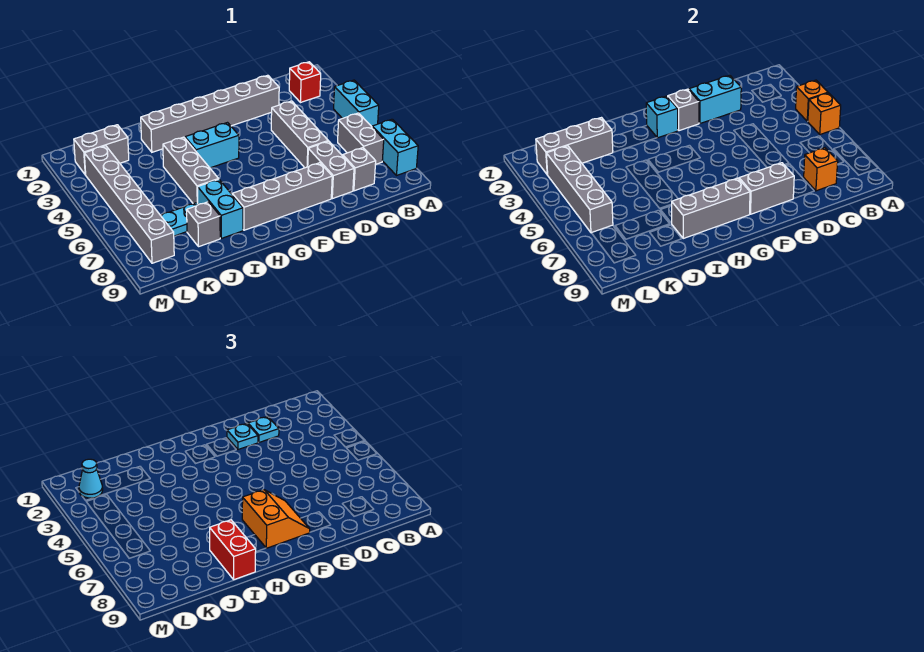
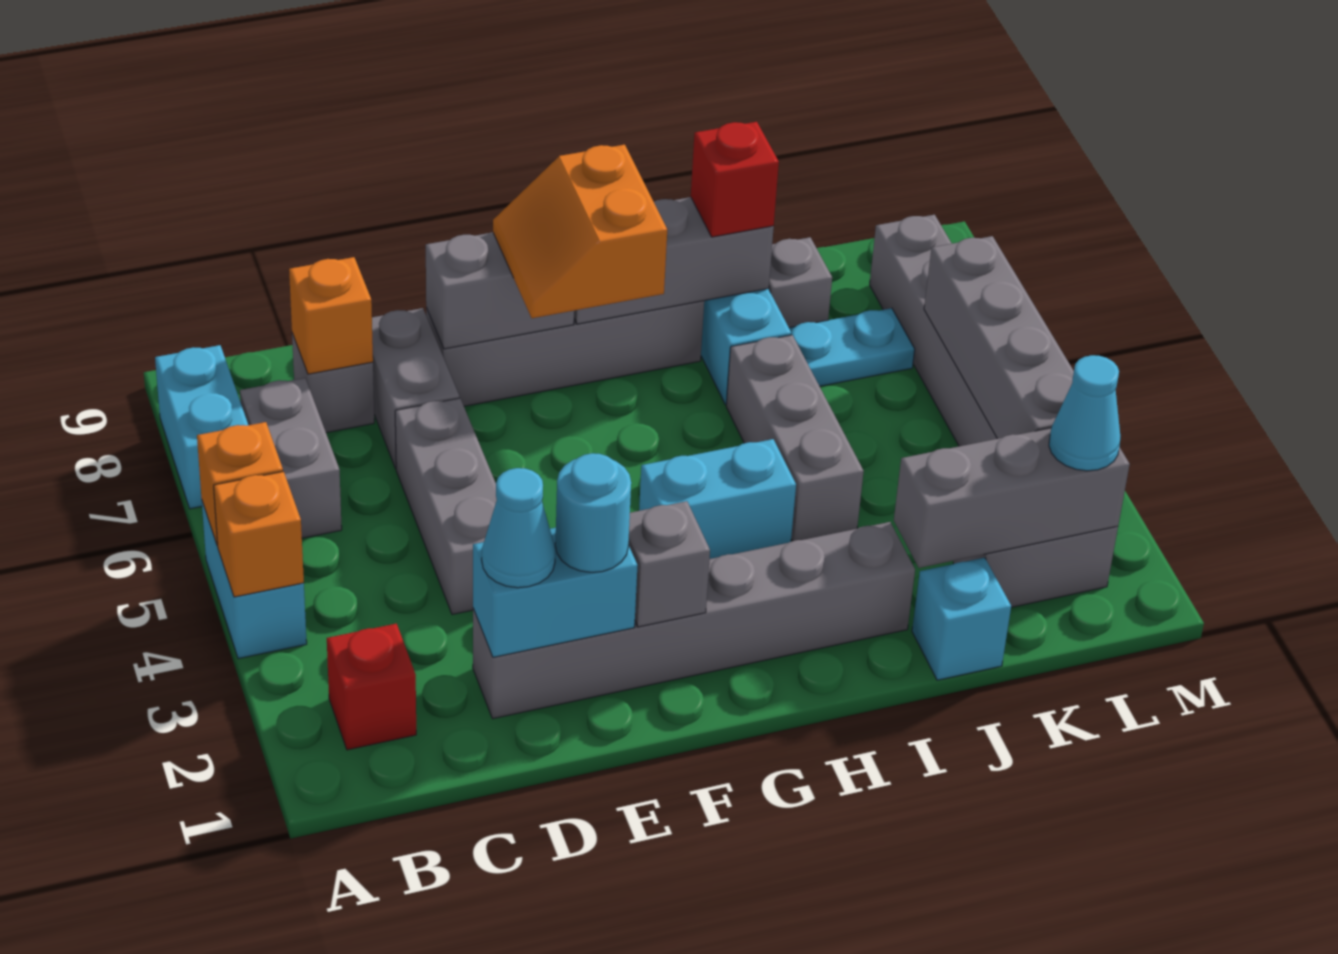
cyan 1x1 plate [248,416,279,442] -> cyan 1x1 cone [482,468,555,588]
cyan 1x1 plate [227,423,258,449] -> cyan 1x1 round brick [555,453,631,572]
cyan 1x1 brick [646,96,678,138] -> cyan 1x1 brick moved to [912,558,1011,680]
red 1x2 brick [210,520,256,580] -> red 1x1 brick [691,122,779,237]

